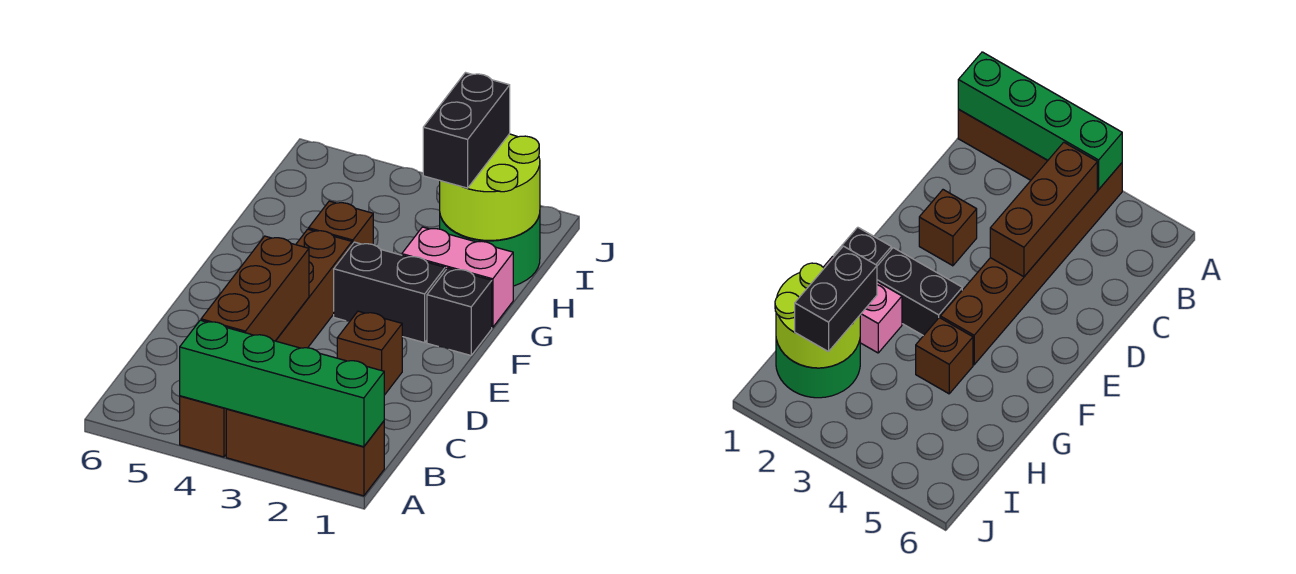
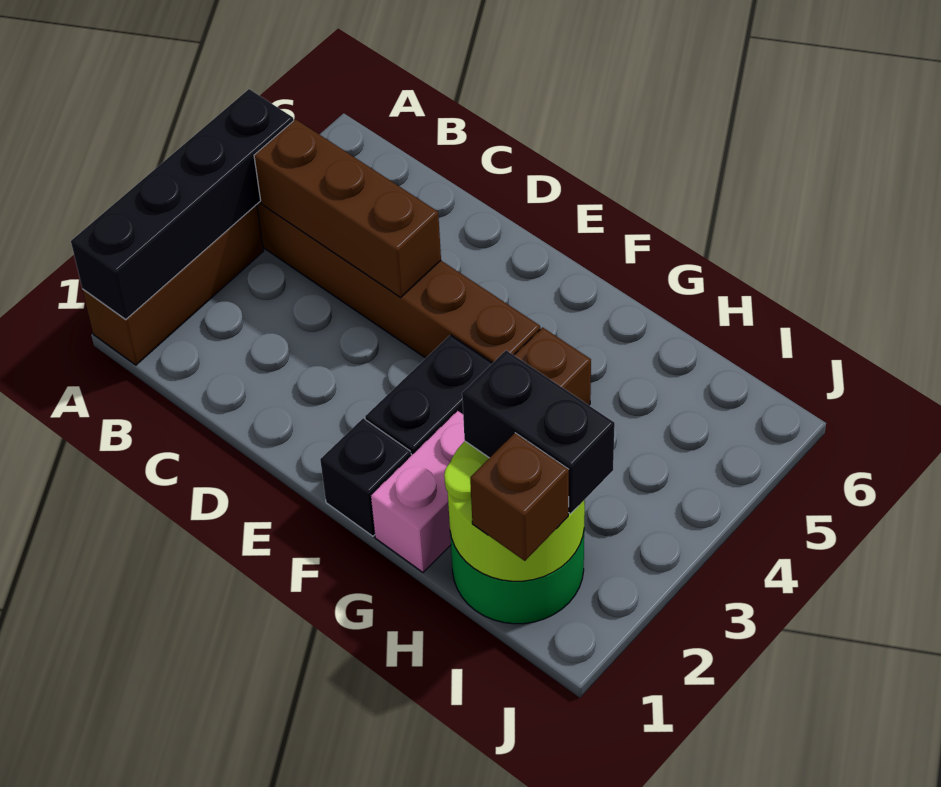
green 1x4 brick [180,320,384,447] -> black 1x4 brick [71,89,294,320]
brown 1x1 brick [337,311,402,395] -> brown 1x1 brick moved to [470,433,569,561]

